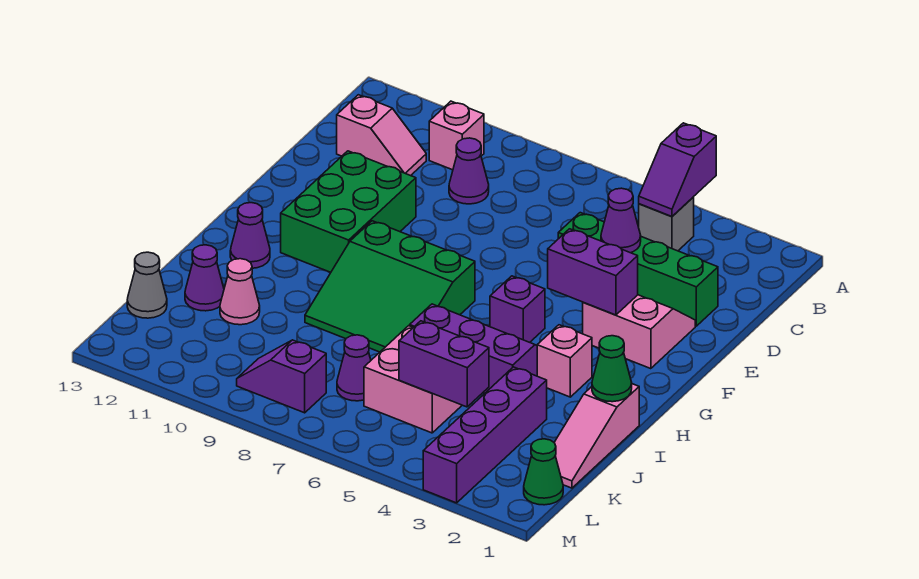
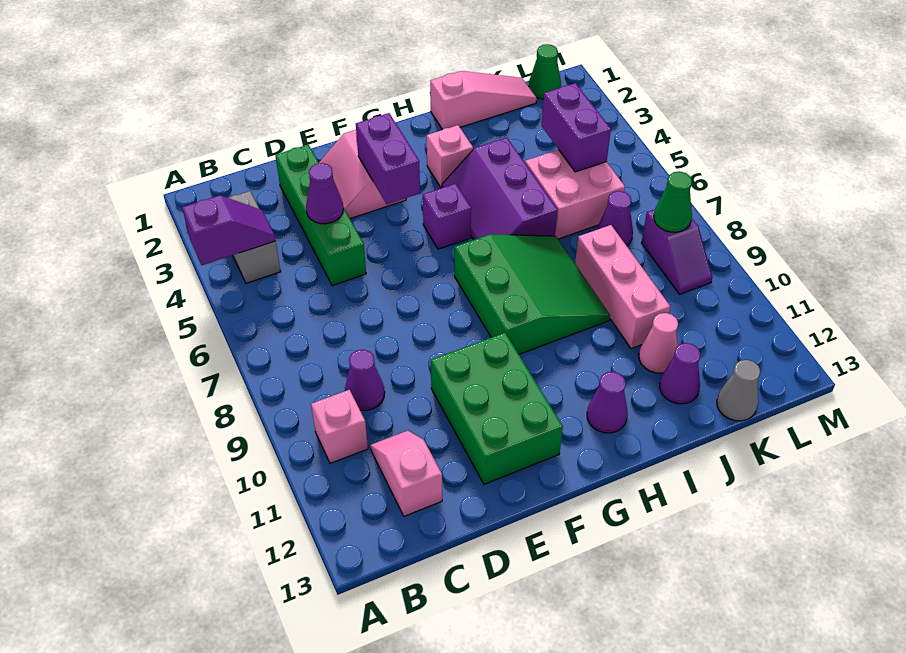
grey 1x1 brick [639,197,694,251] -> grey 1x2 brick [229,191,281,283]
green 2x3 brick [281,151,416,272] -> green 2x3 brick turned to [431,333,563,484]
green 1x1 cone [592,336,632,402] -> green 1x1 cone moved to [654,171,692,232]
purple 1x4 brick [423,367,547,503] -> none
none -> pink 1x3 brick [575,225,670,348]

